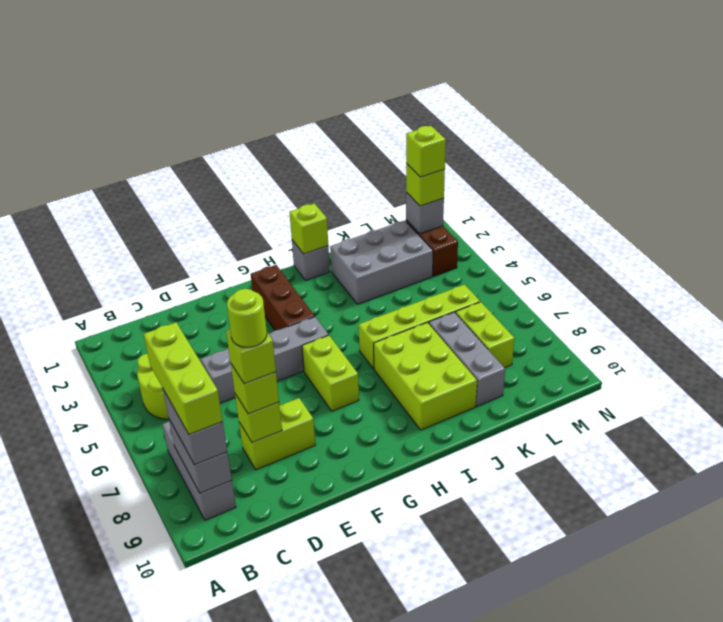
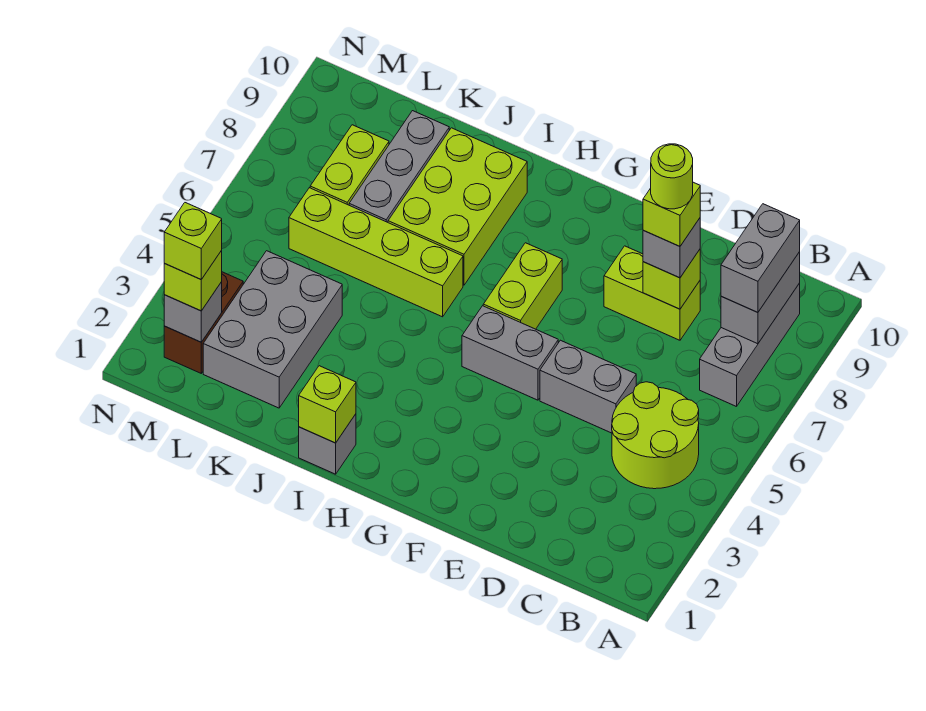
lime 1x3 brick [144,322,223,435] -> none
lime 1x1 brick [231,364,279,414] -> grey 1x1 brick [643,218,700,278]
brown 1x3 brick [251,265,315,330] -> none
grey 2x3 brick [330,220,433,304] -> grey 2x3 brick turned to [203,251,342,408]

